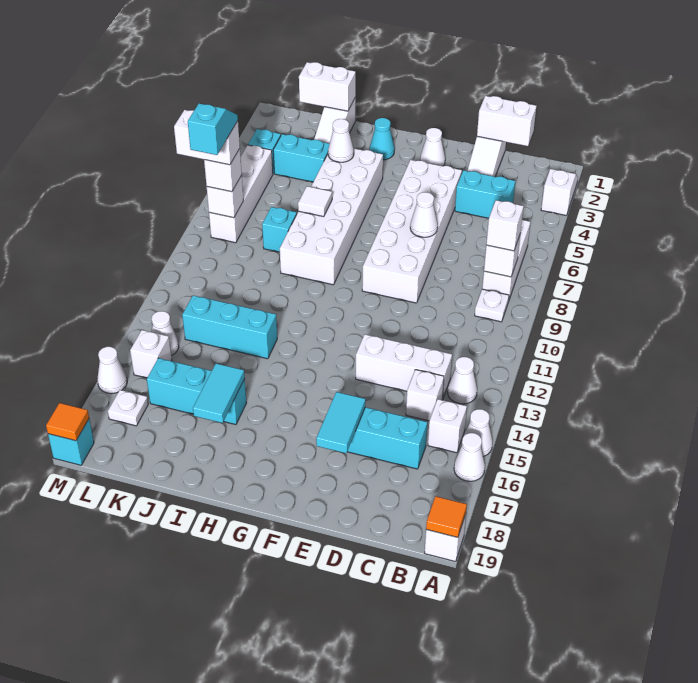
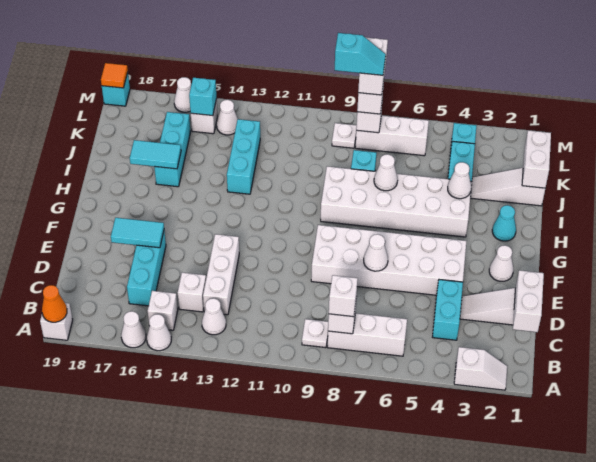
orange 1x1 tile [426,496,467,537] -> orange 1x1 cone [42,285,67,322]
white 1x1 tile [298,186,332,217] -> white 1x1 cone [374,154,398,191]
white 1x4 brick [209,145,273,243] -> white 1x3 brick [355,116,429,156]
none -> cyan 1x1 brick [189,78,217,116]
white 1x1 plate [108,390,148,426] -> white 1x1 plate moved to [332,123,357,148]

